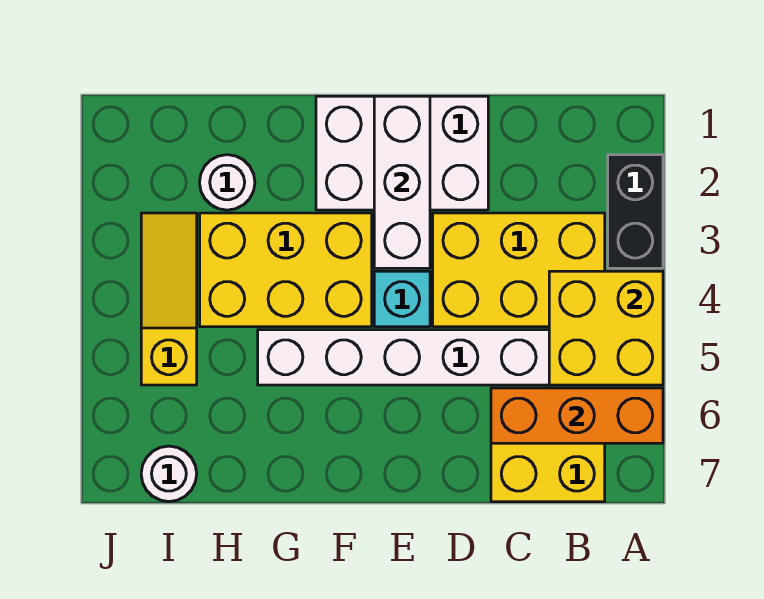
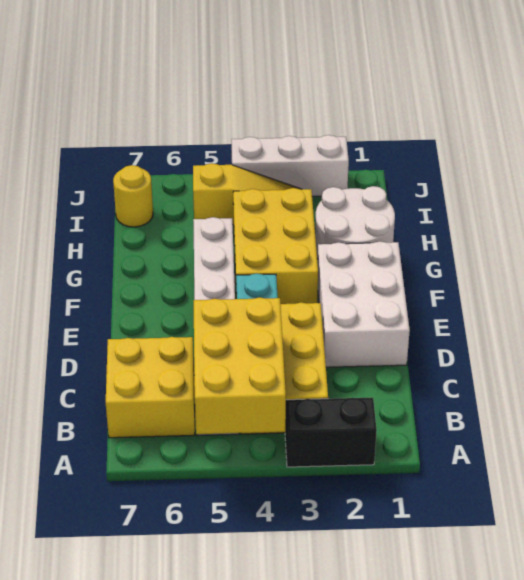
yellow 2x2 brick [549,271,663,385] -> yellow 2x3 brick [194,297,286,434]
orange 1x3 brick [491,388,663,443] -> none
white 1x3 brick [374,96,430,268] -> white 1x3 brick moved to [231,135,349,197]
white 1x1 round brick [200,155,255,210] -> white 2x2 round brick [315,186,395,259]
white 1x1 round brick [141,446,197,502] -> yellow 1x1 round brick [113,165,153,227]

